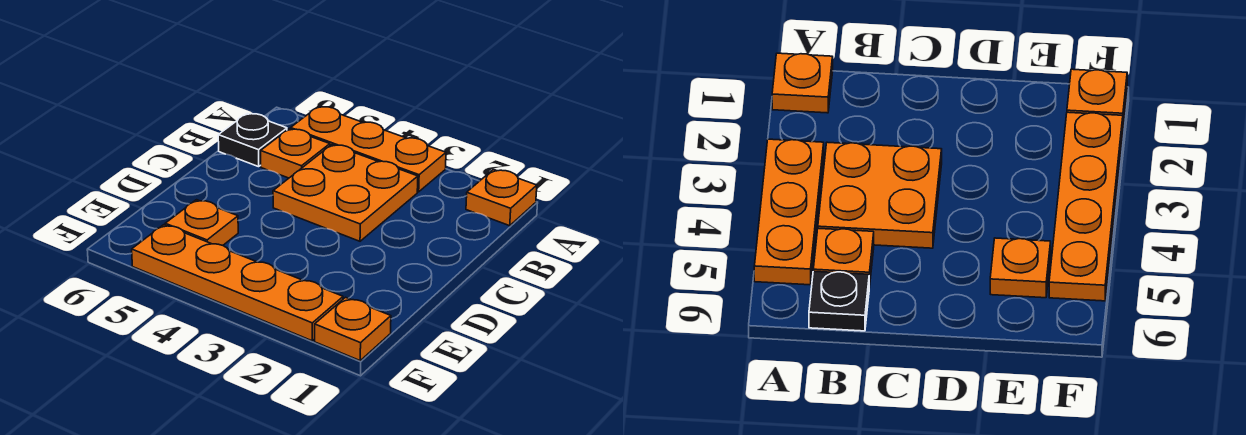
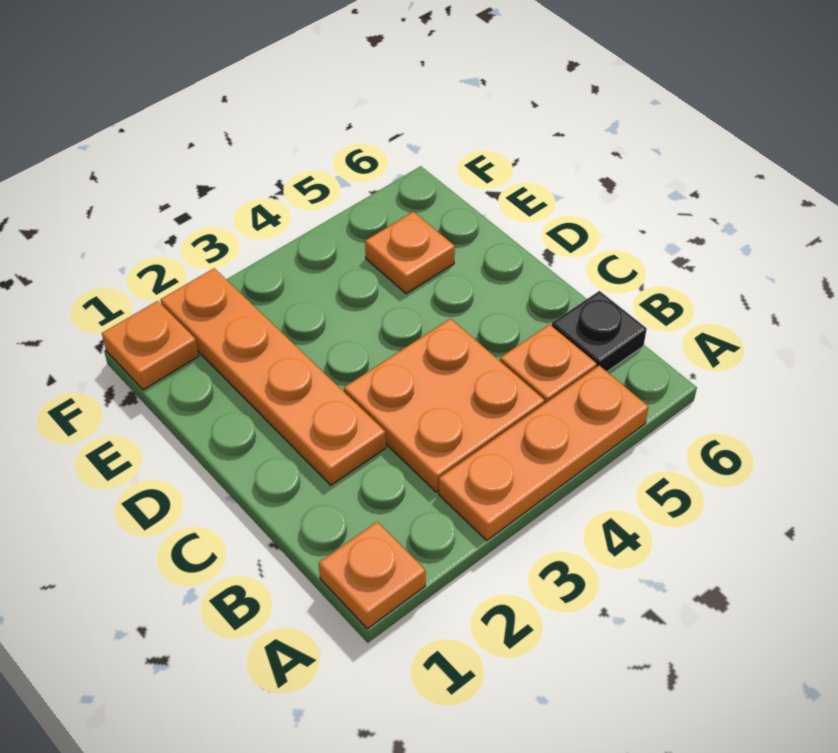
orange 1x4 plate [132,225,343,341] -> orange 1x4 plate turned to [161,268,386,485]

